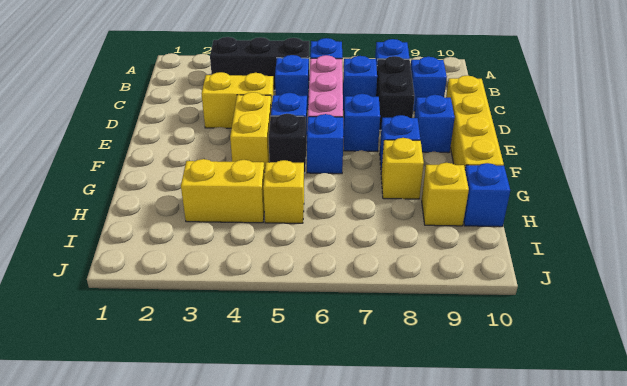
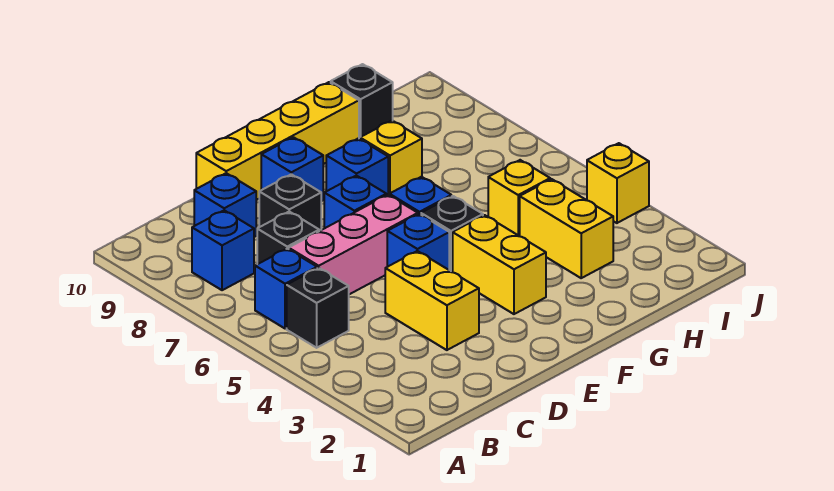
black 1x3 brick [210,37,309,90] -> black 1x1 brick [287,268,349,348]
blue 1x1 brick [275,55,309,109] -> none
blue 1x1 brick [343,56,377,110] -> black 1x1 brick [257,212,319,264]
black 1x2 brick [376,56,415,130] -> black 1x1 brick [259,174,321,231]
yellow 1x2 brick [230,92,272,172] -> yellow 1x2 brick turned to [453,215,546,314]
yellow 1x1 brick [422,163,469,226] -> yellow 1x1 brick moved to [587,143,649,223]
blue 1x1 brick [464,163,510,227] -> black 1x1 brick [331,64,393,139]

